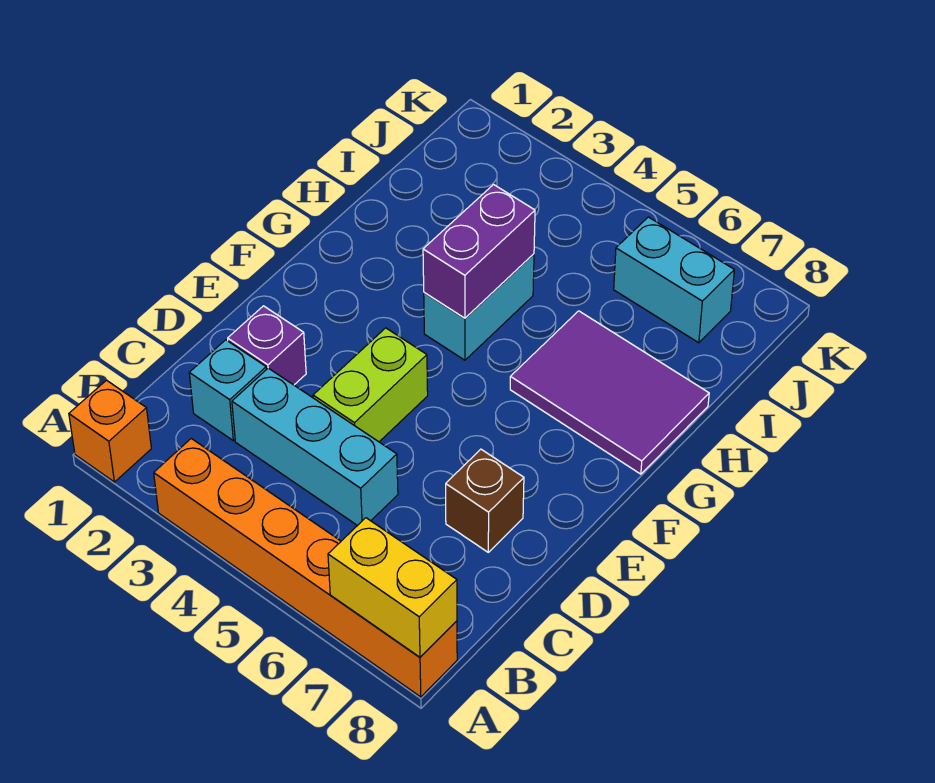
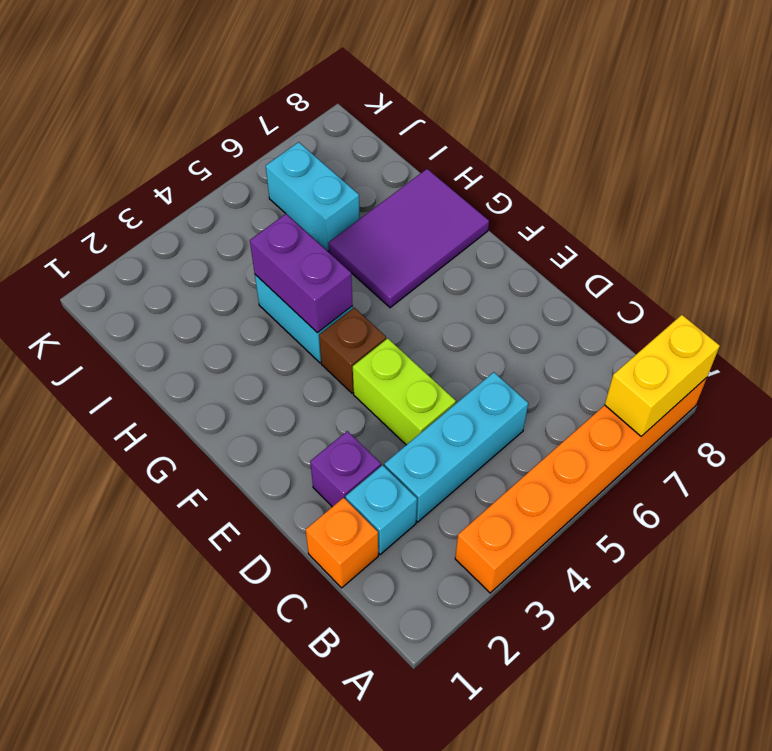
orange 1x1 brick [69,380,151,482] -> orange 1x1 brick moved to [306,498,378,588]
brown 1x1 brick [446,449,524,552] -> brown 1x1 brick moved to [319,308,386,393]
cyan 1x2 brick [614,217,734,343] -> cyan 1x2 brick turned to [266,142,360,251]

